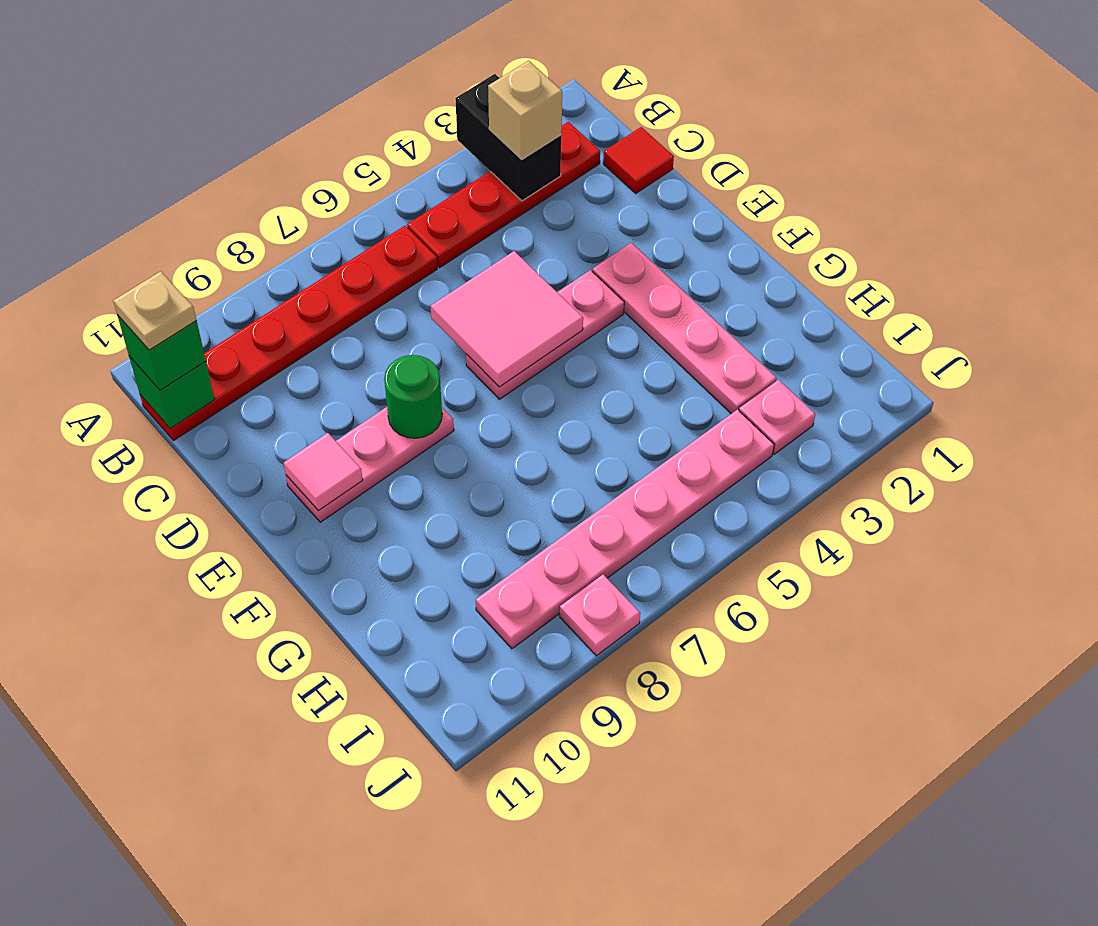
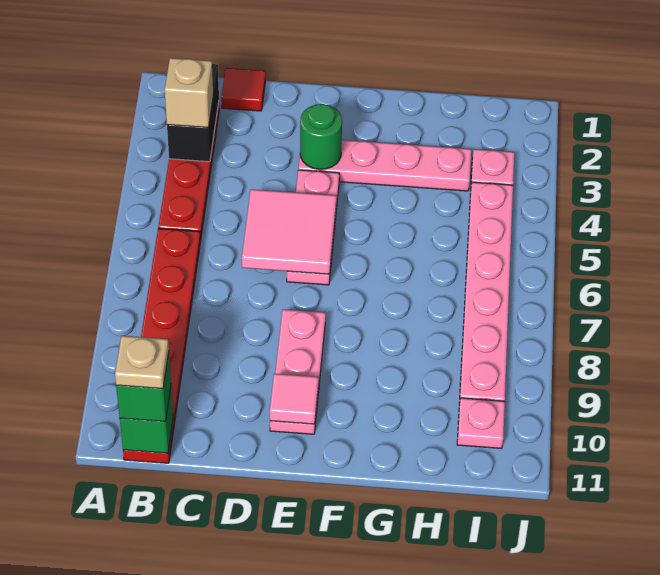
black 1x2 brick [455,74,561,201] -> black 1x2 brick turned to [167,64,219,162]
green 1x1 round brick [384,355,442,438] -> green 1x1 round brick moved to [300,104,342,169]
pink 1x1 plate [560,575,640,656] -> pink 1x1 plate moved to [457,398,505,448]

